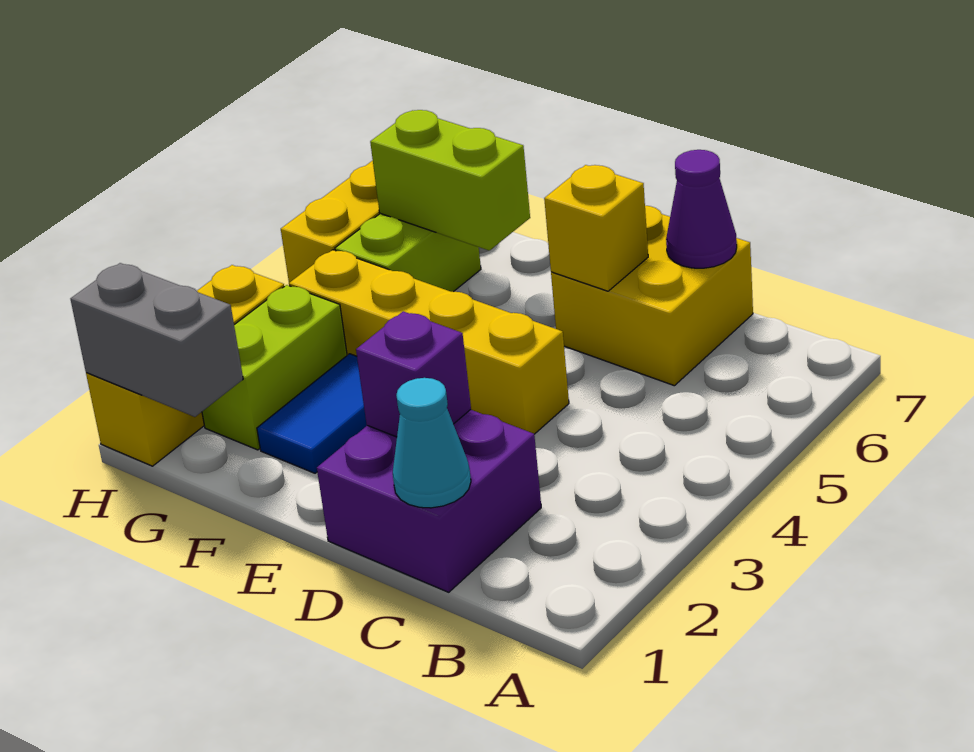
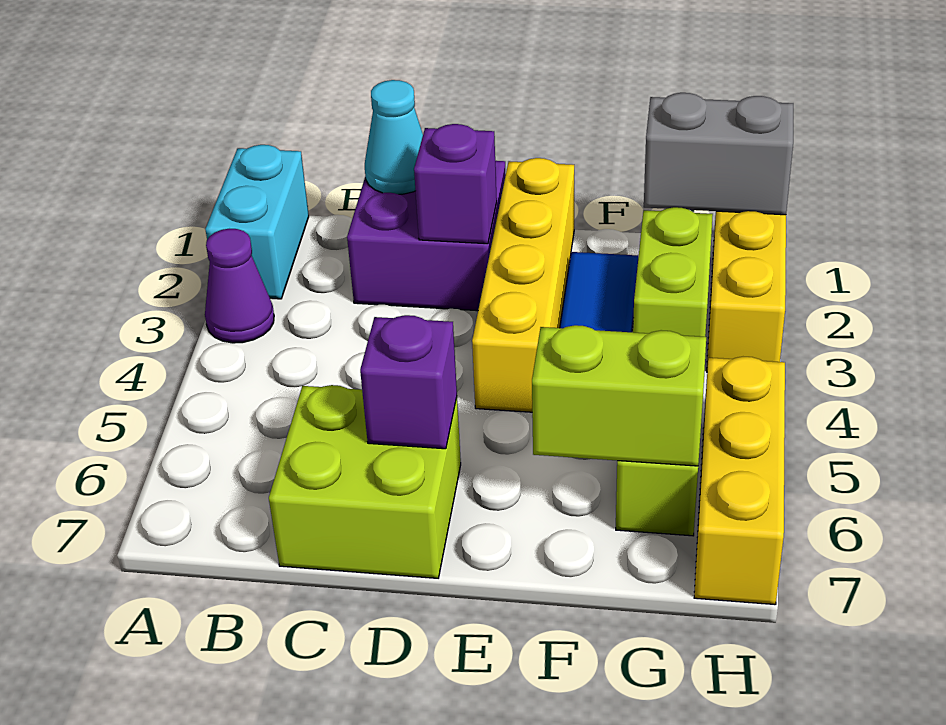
none -> cyan 1x2 brick [205,145,309,299]
yellow 2x2 brick [551,206,753,386] -> lime 2x2 brick [269,385,461,578]
purple 1x1 cone [666,150,737,268] -> purple 1x1 cone moved to [205,229,274,343]
yellow 1x4 brick [289,250,569,434] -> yellow 1x4 brick turned to [472,158,574,412]
yellow 1x1 brick [544,165,648,291] -> purple 1x1 brick [360,315,457,449]

